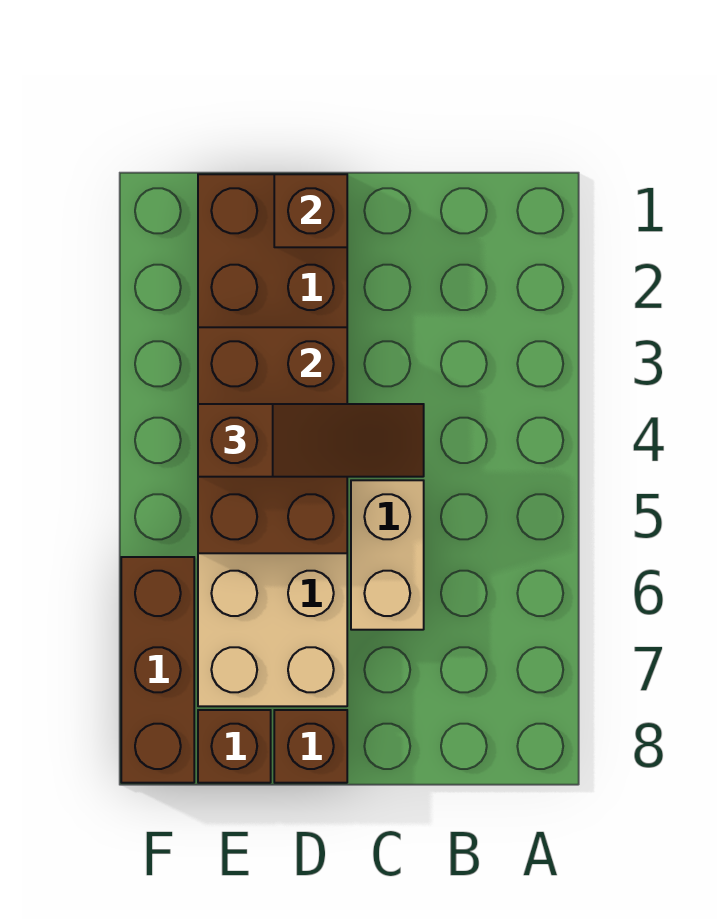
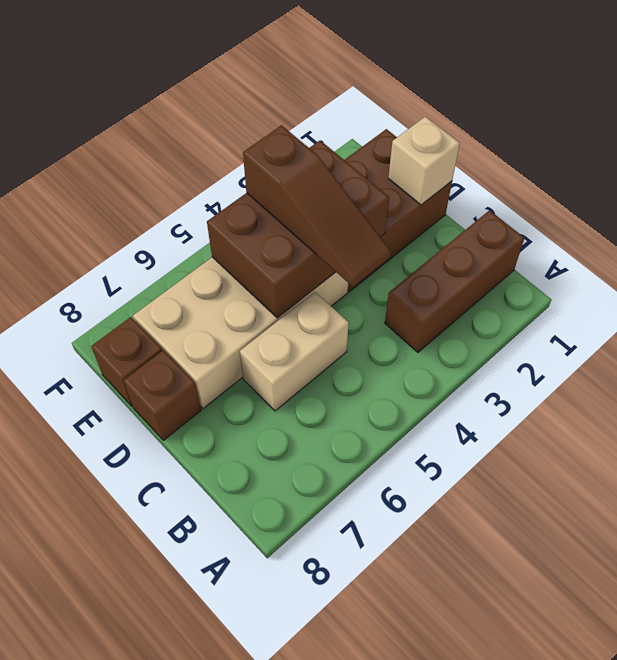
brown 1x1 brick [274,174,347,247] -> tan 1x1 brick [388,117,460,205]
brown 1x3 brick [121,557,194,783] -> brown 1x3 brick moved to [385,210,524,352]

